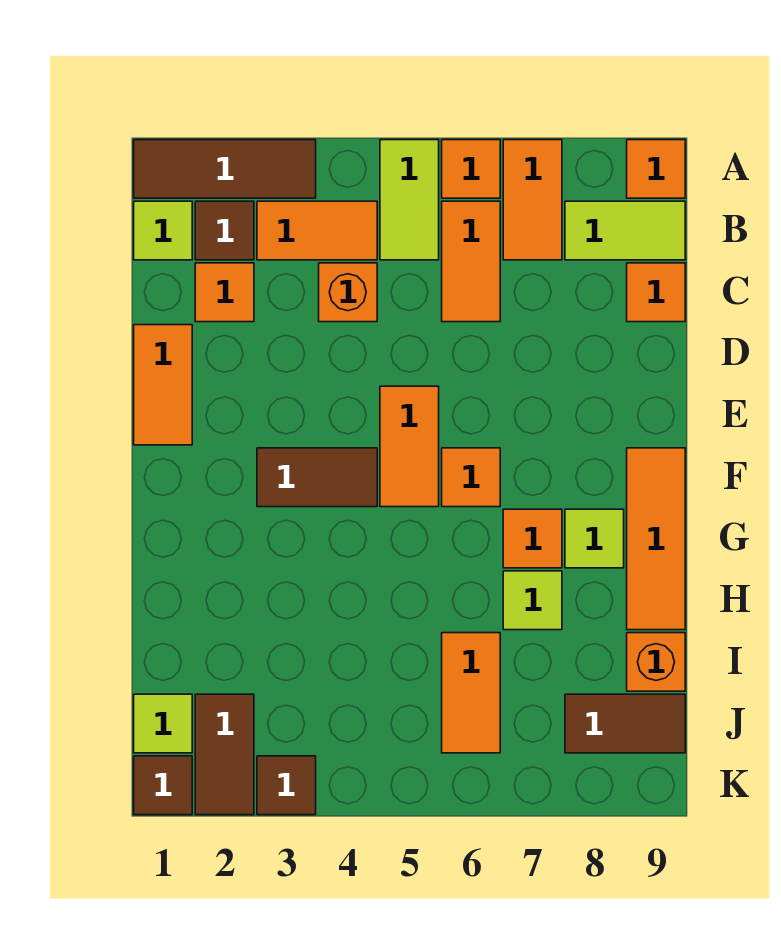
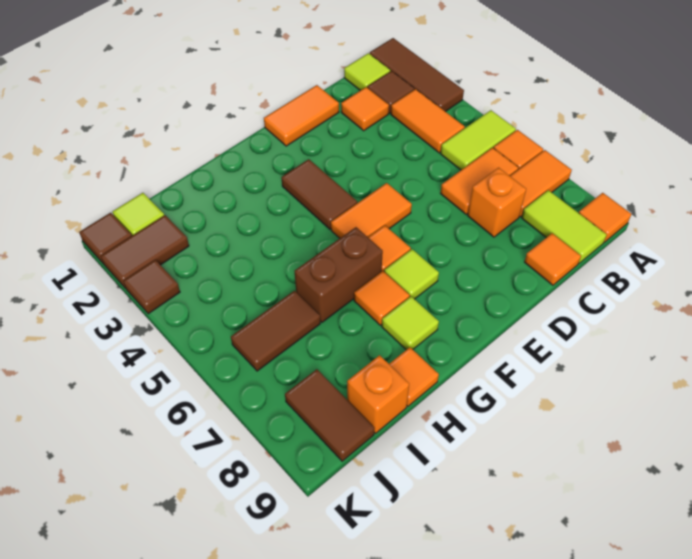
orange 1x1 brick [319,263,377,322] -> orange 1x1 brick moved to [468,168,526,237]
orange 1x3 tile [627,448,685,630] -> orange 1x1 tile [389,347,439,406]
none -> brown 1x2 brick [295,227,383,322]
lime 1x1 tile [503,571,562,630] -> lime 1x1 tile moved to [384,249,439,299]
orange 1x2 tile [442,633,500,753] -> brown 1x2 tile [231,291,320,371]

